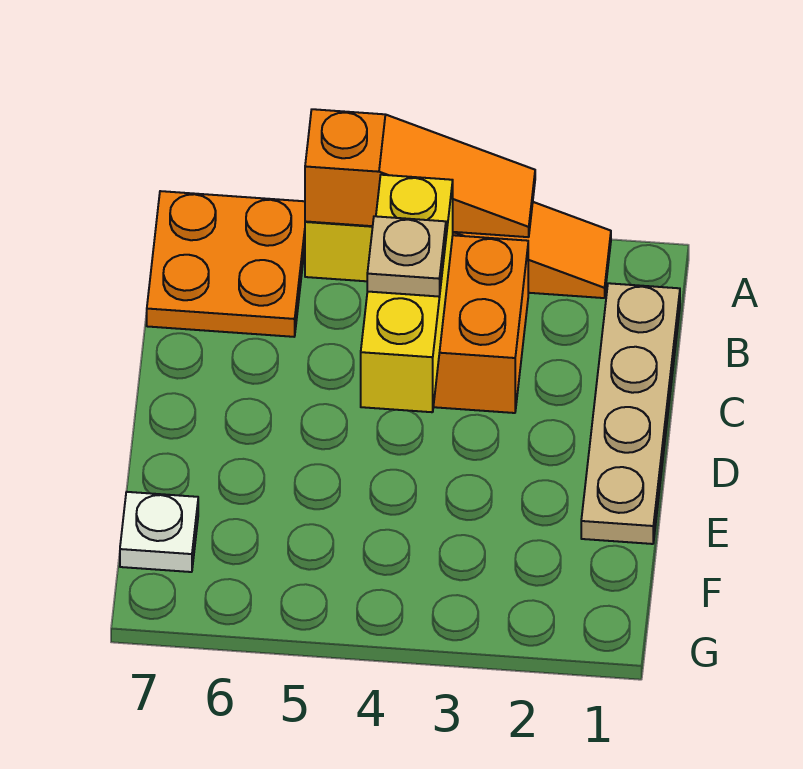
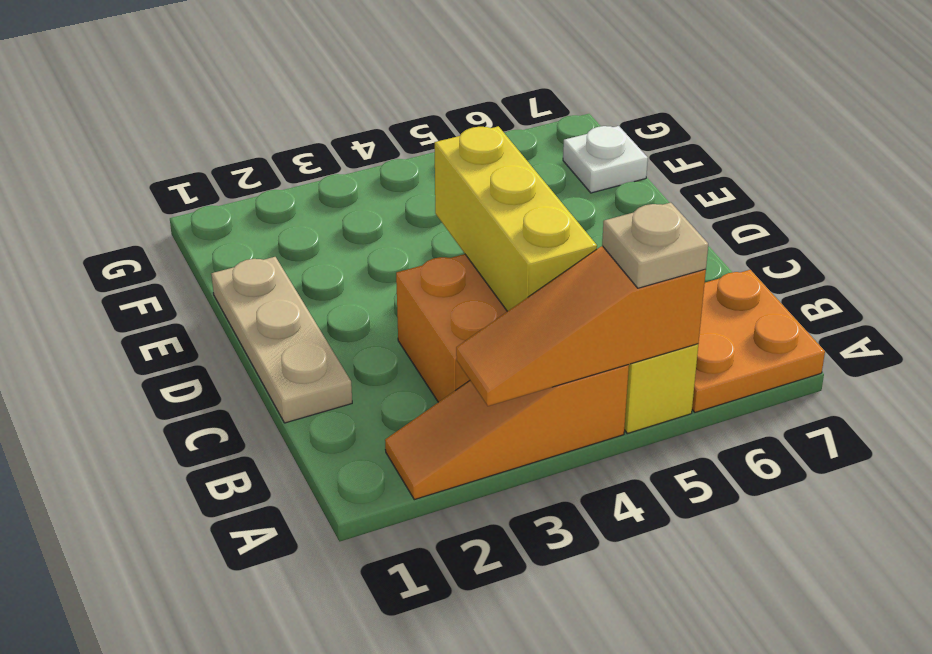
tan 1x4 plate [581,283,680,544] -> tan 1x3 plate [211,257,352,423]
tan 1x1 plate [367,216,446,297] -> tan 1x1 plate moved to [602,203,708,288]

